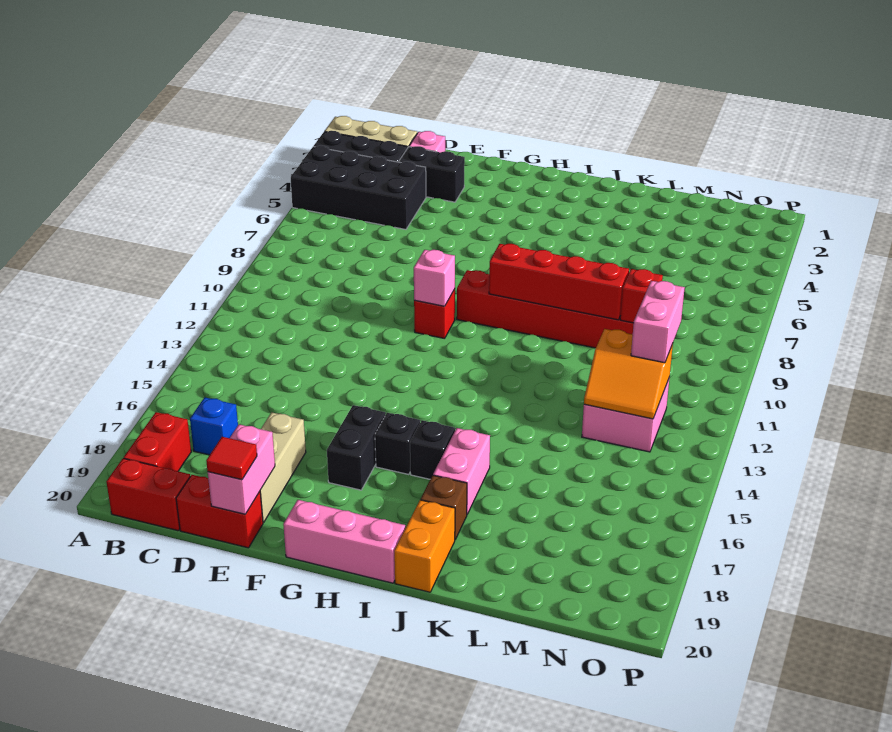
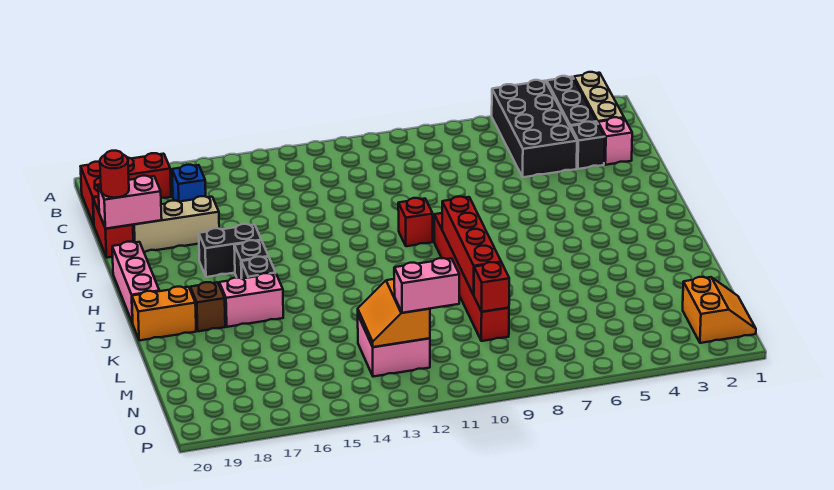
black 1x2 brick [399,146,465,202] -> black 1x1 brick [571,122,605,169]
red 1x1 tile [206,437,257,480] -> red 1x1 round brick [100,151,129,198]
pink 1x1 brick [414,250,455,306] -> none
none -> orange 2x2 slope [683,277,756,343]

